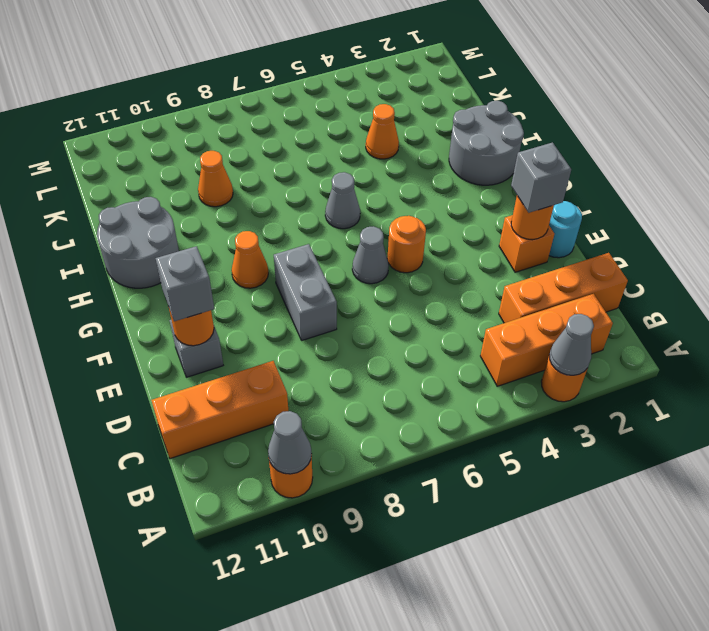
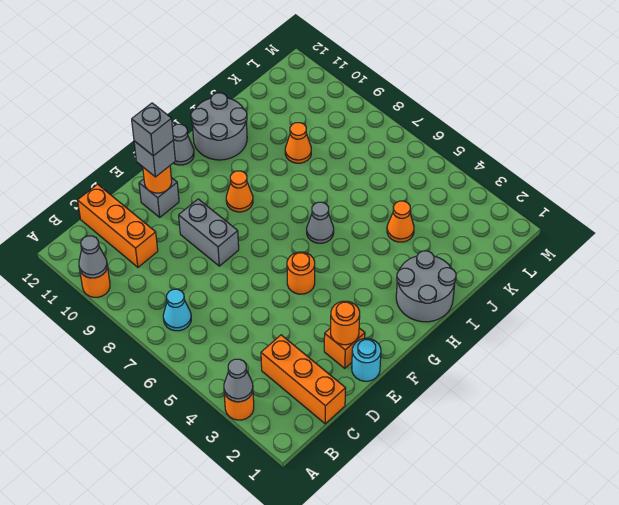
orange 1x3 brick [481,294,613,386] -> none
none -> cyan 1x1 cone [163,289,191,331]
grey 1x1 brick [511,142,571,213] -> grey 1x1 brick moved to [132,103,174,156]
grey 1x2 brick [274,244,337,340] -> grey 1x2 brick turned to [179,199,239,266]
grey 1x1 cone [352,226,389,284] -> grey 1x1 cone moved to [172,124,194,165]

